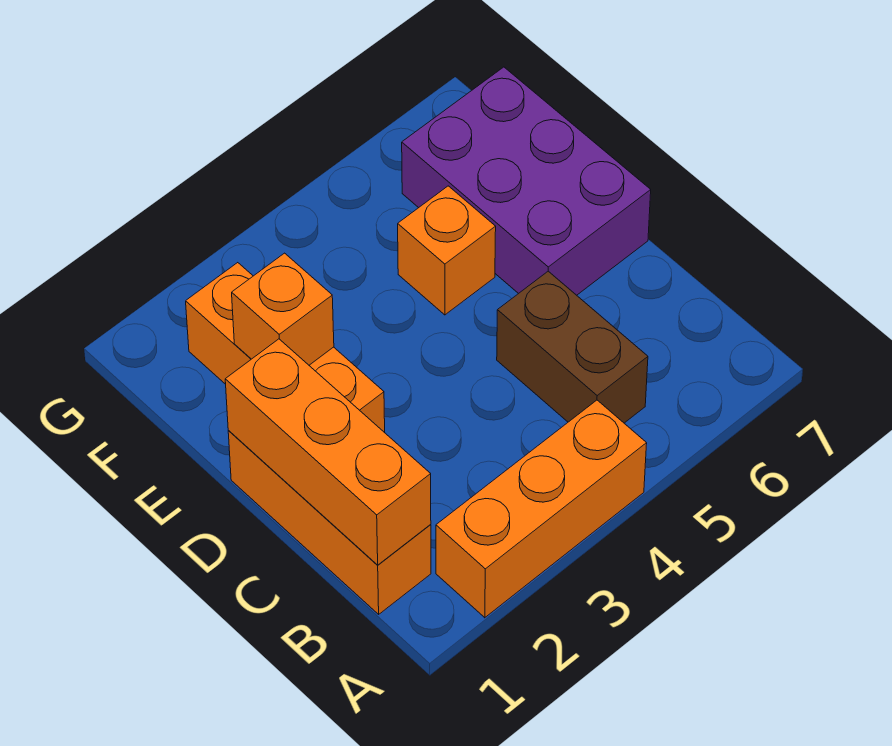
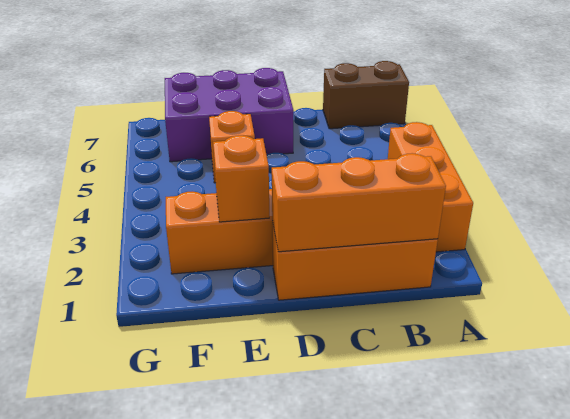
brown 1x2 brick [497,271,648,423] -> brown 1x2 brick moved to [323,61,409,129]

